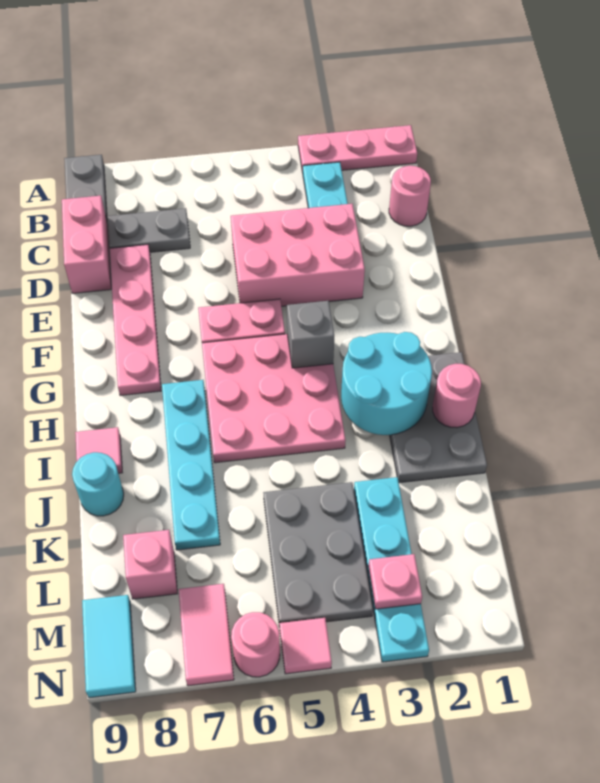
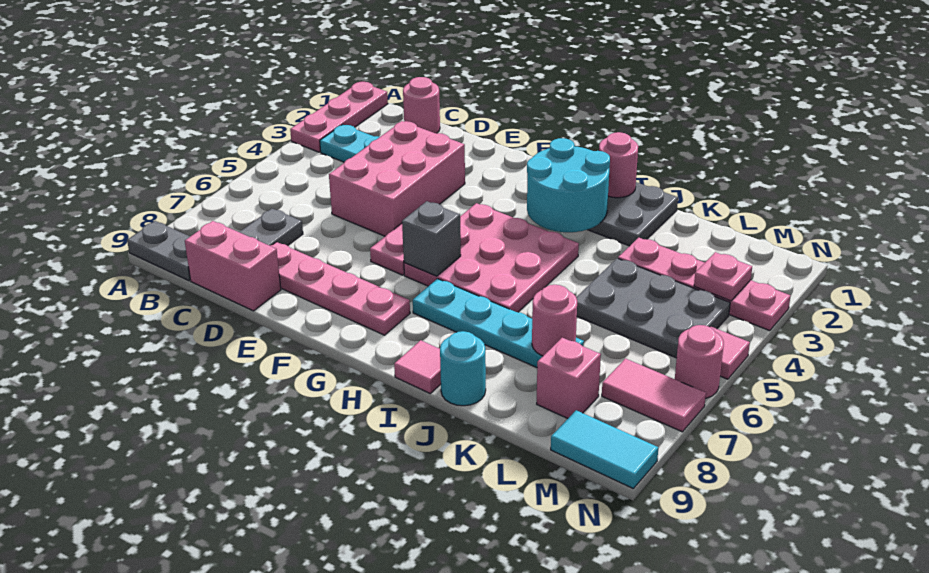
grey 1x1 brick [287,301,334,368] -> grey 1x1 brick moved to [402,201,461,276]
cyan 1x4 plate [354,477,429,662] -> pink 1x4 plate [618,238,791,331]
none -> pink 1x1 round brick [532,285,577,356]

